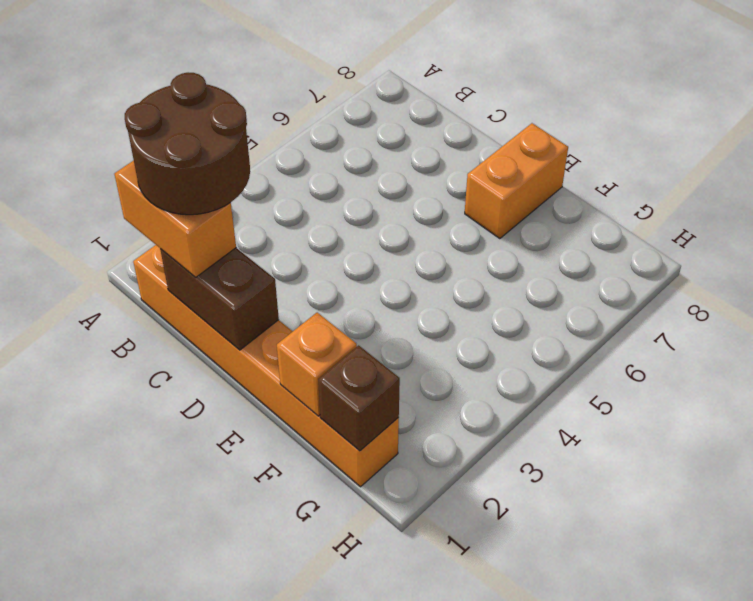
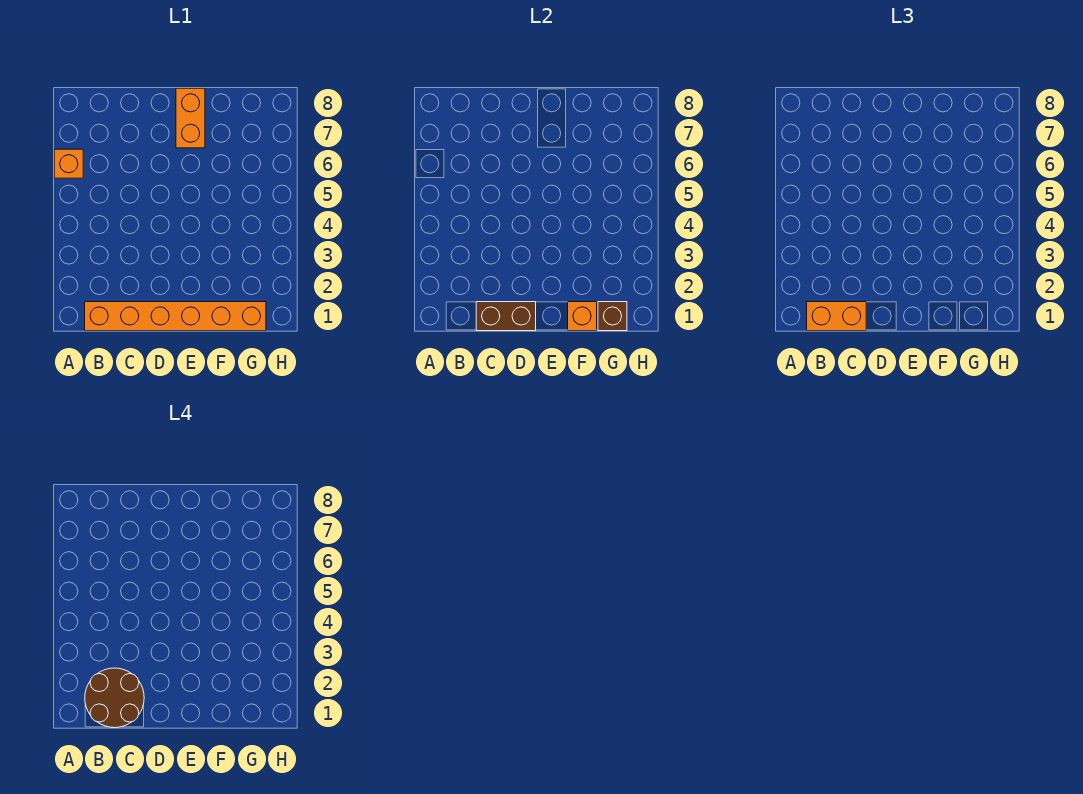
none -> orange 1x1 brick [54,149,83,178]

